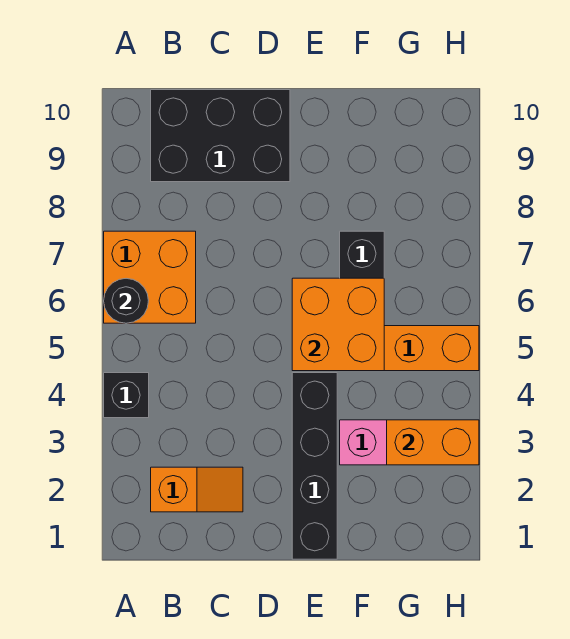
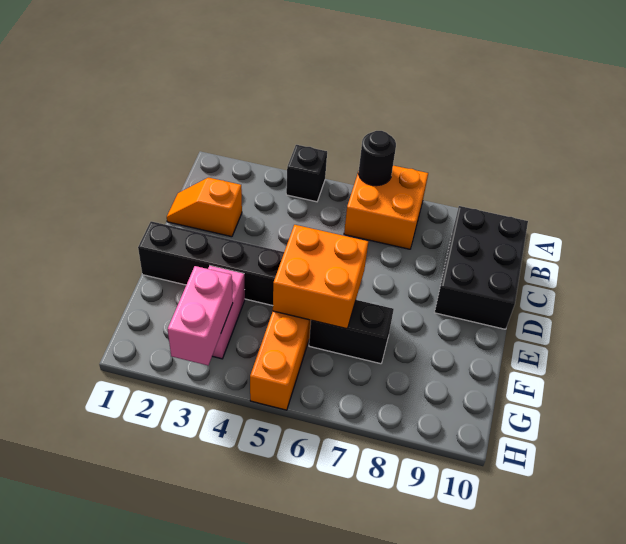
orange 1x2 slope [151,467,243,512] -> orange 1x2 slope turned to [167,178,242,237]
orange 1x2 brick [387,420,479,465] -> pink 1x2 brick [168,266,233,365]

